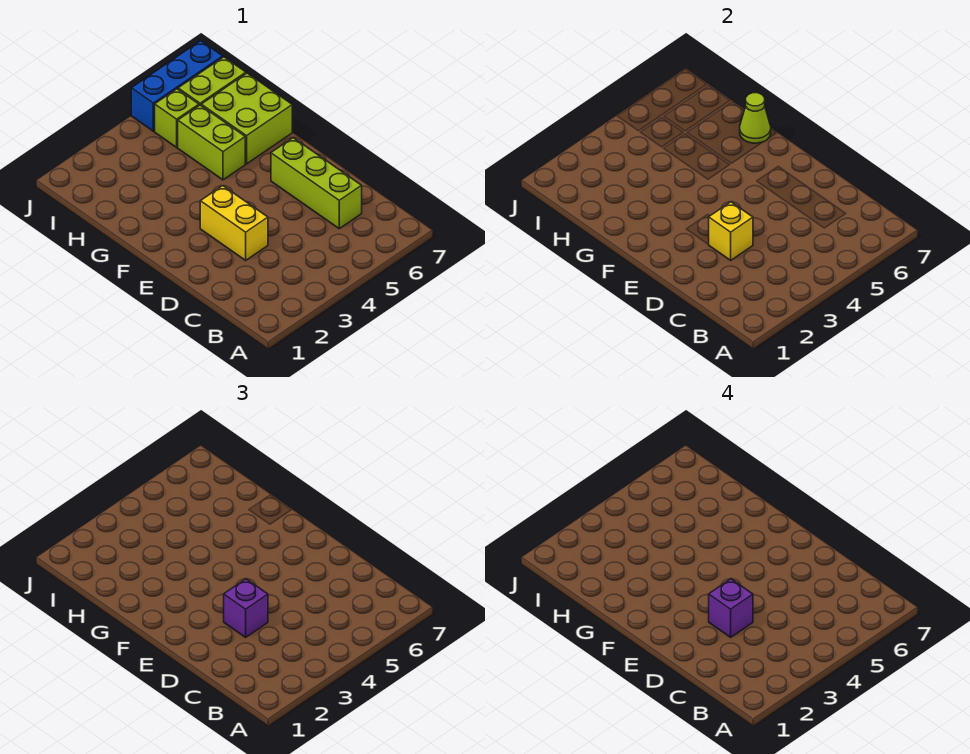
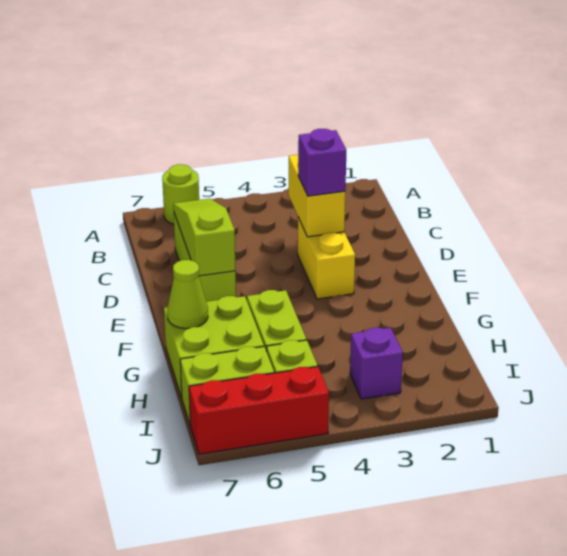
none -> lime 1x1 round brick [162,164,199,224]
none -> lime 1x3 slope [173,199,235,276]
yellow 1x1 brick [708,202,753,260] -> yellow 1x2 brick [288,155,345,237]
purple 1x1 brick [709,579,753,637] -> purple 1x1 brick moved to [350,328,403,399]
blue 1x3 brick [131,41,223,131] -> red 1x3 brick [189,367,329,454]

